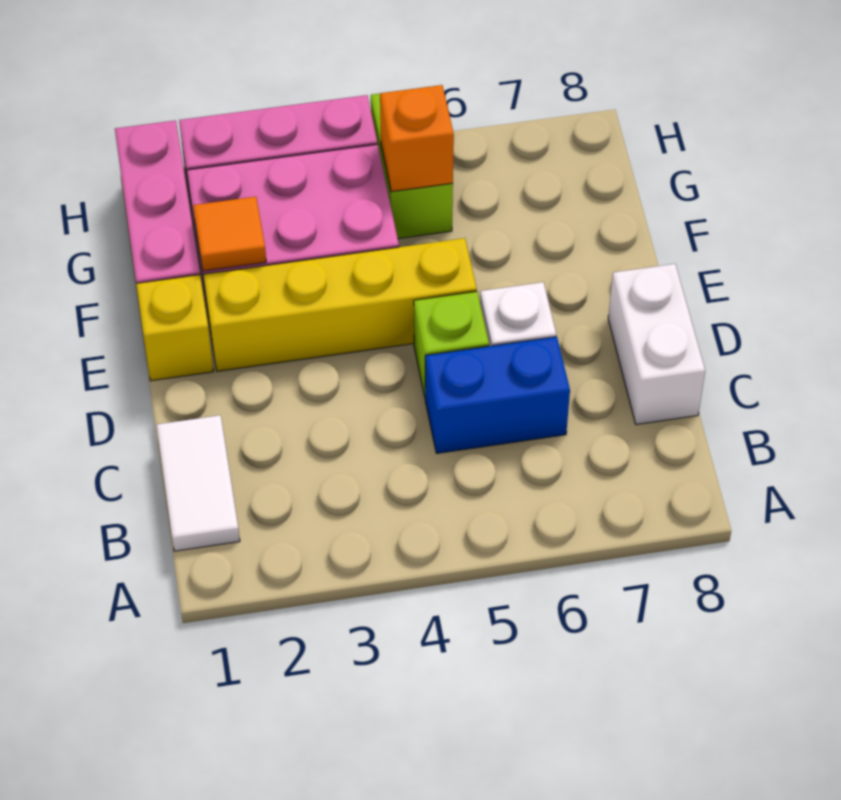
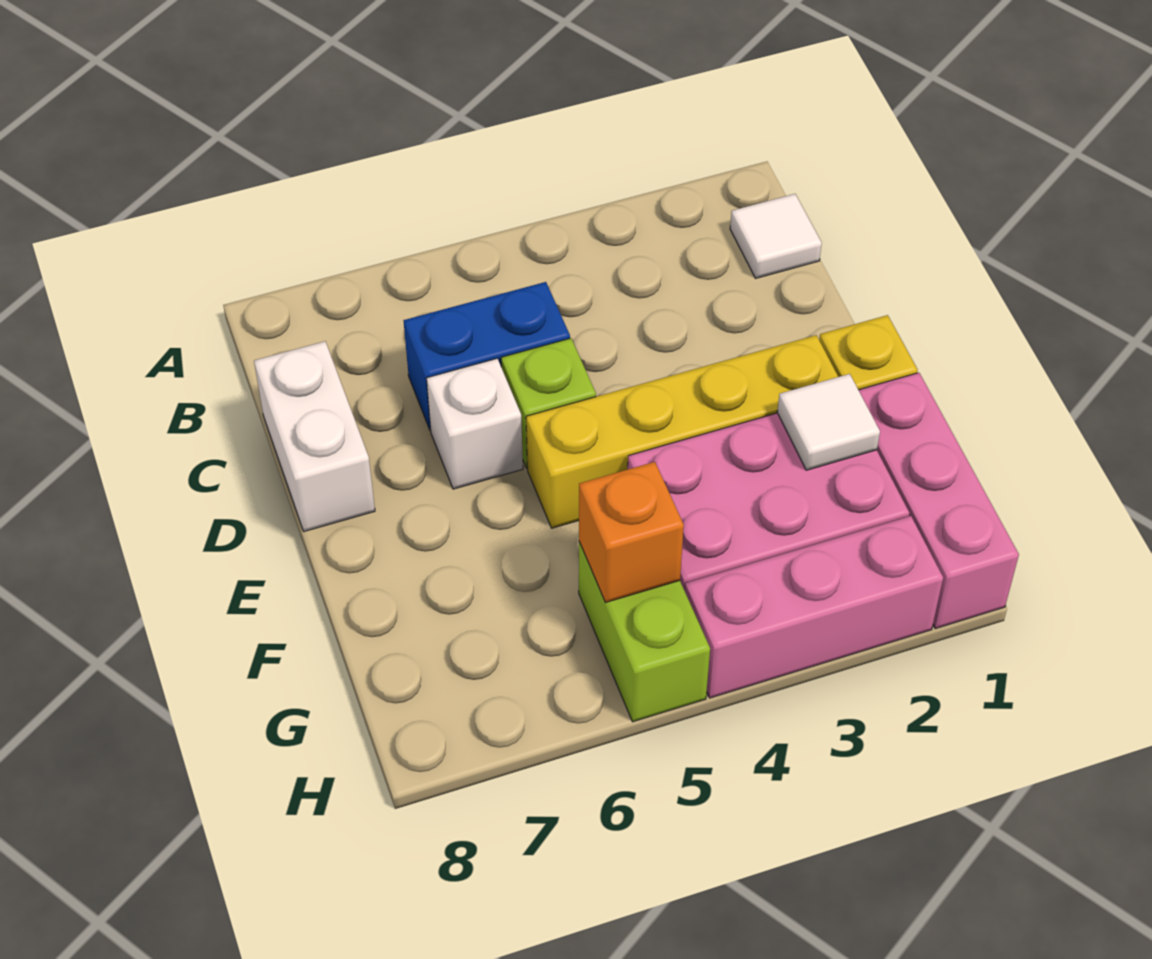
white 1x2 tile [156,415,240,551] -> white 1x1 tile [730,194,822,278]
orange 1x1 tile [193,197,266,271] -> white 1x1 tile [777,374,880,470]

